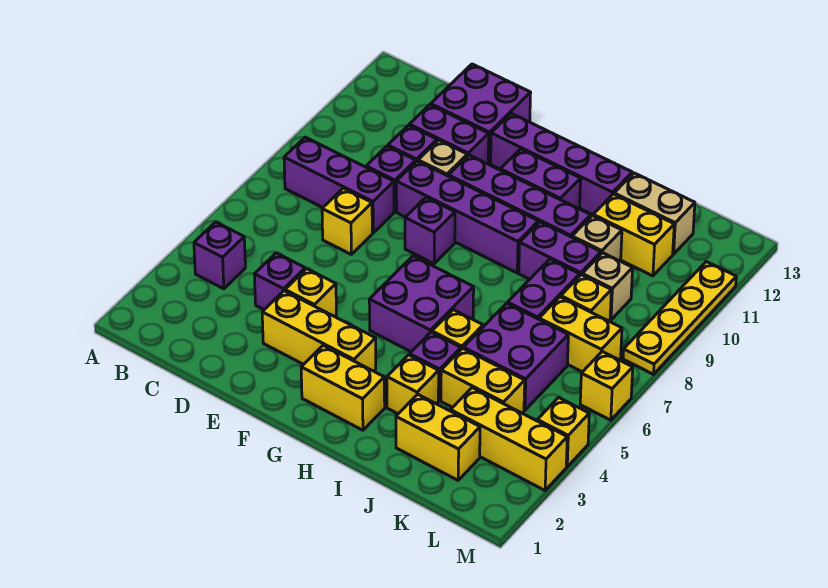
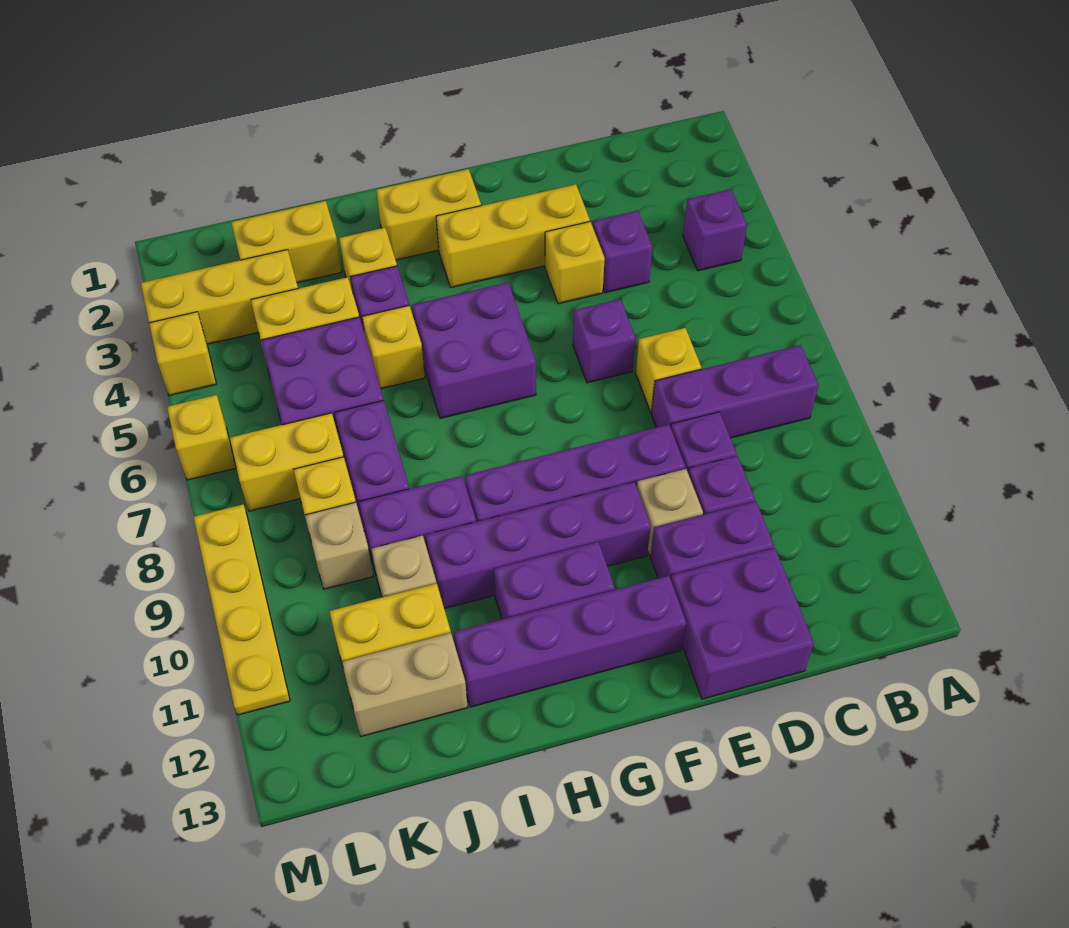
purple 1x1 brick [405,198,455,264] -> purple 1x1 brick moved to [573,299,635,383]

